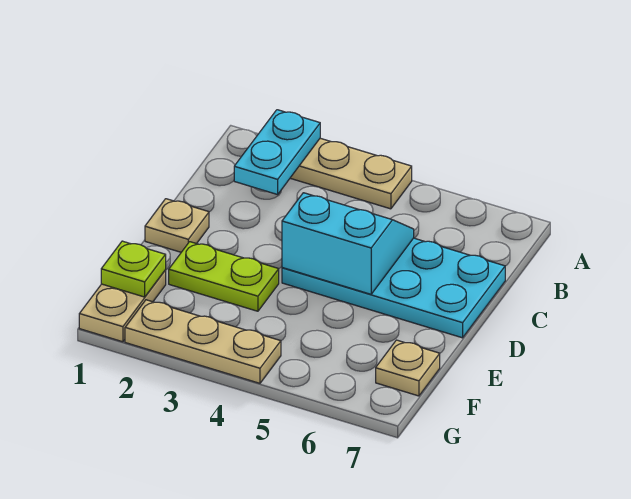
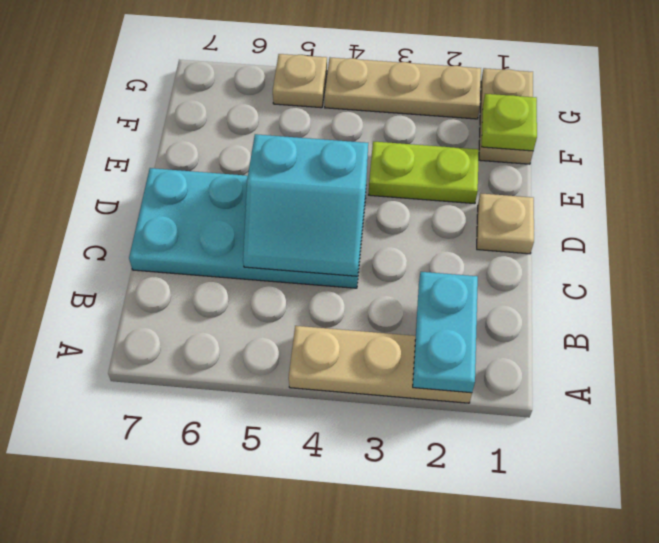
tan 1x1 plate [376,340,440,396] -> tan 1x1 plate moved to [273,54,327,108]

